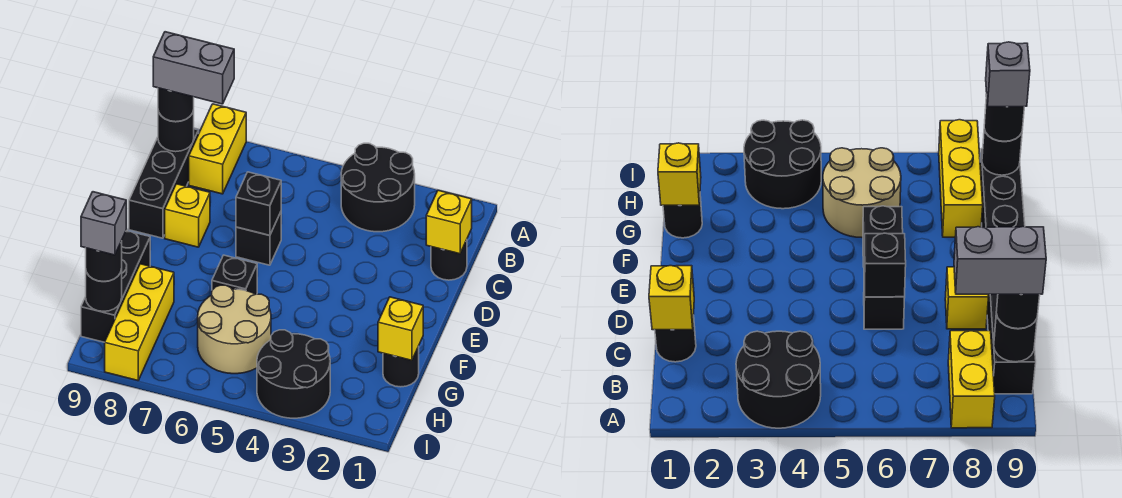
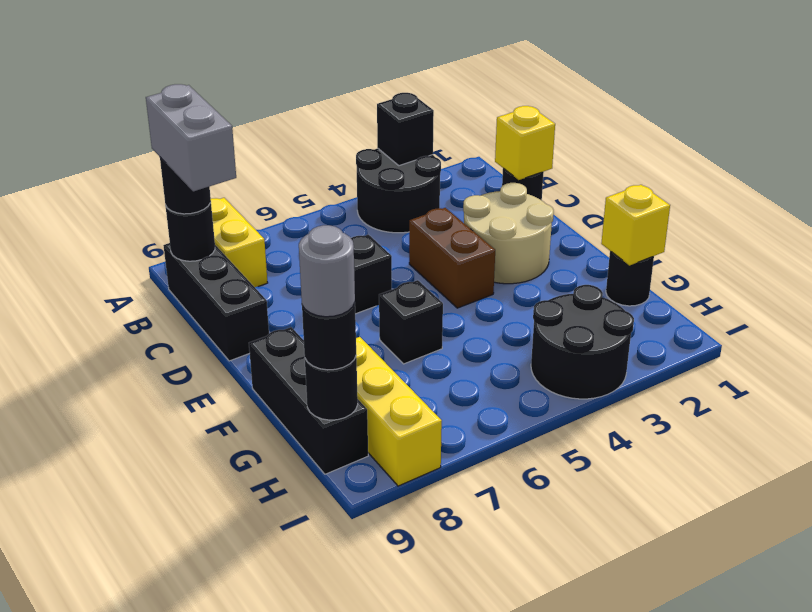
grey 1x2 brick [153,32,234,104] -> grey 1x2 brick turned to [146,84,236,191]
none -> brown 1x2 brick [409,208,495,308]
black 1x1 brick [236,172,281,235] -> black 1x1 brick moved to [377,93,434,166]
yellow 1x1 brick [165,184,210,247] -> none
tan 2x2 round brick [198,285,271,374] -> tan 2x2 round brick moved to [463,183,554,284]
grey 1x1 brick [81,192,126,255] -> grey 1x1 round brick [299,225,355,317]

